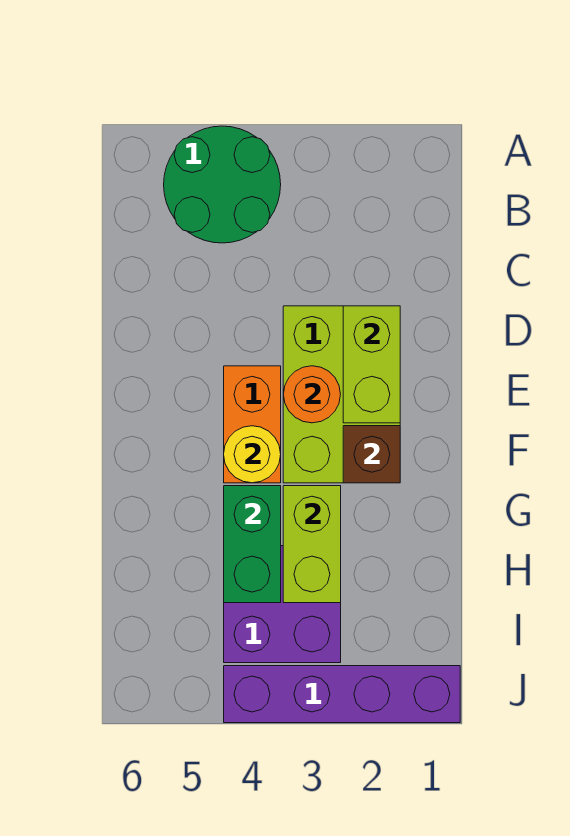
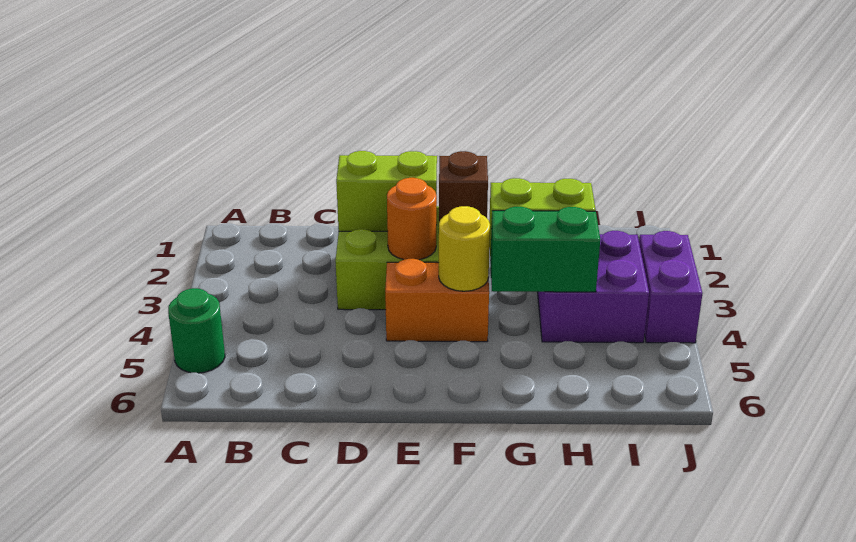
green 2x2 round brick [164,126,281,243] -> green 1x1 round brick [168,288,225,373]
purple 1x4 brick [224,666,460,723] -> purple 1x2 brick [639,231,702,343]

